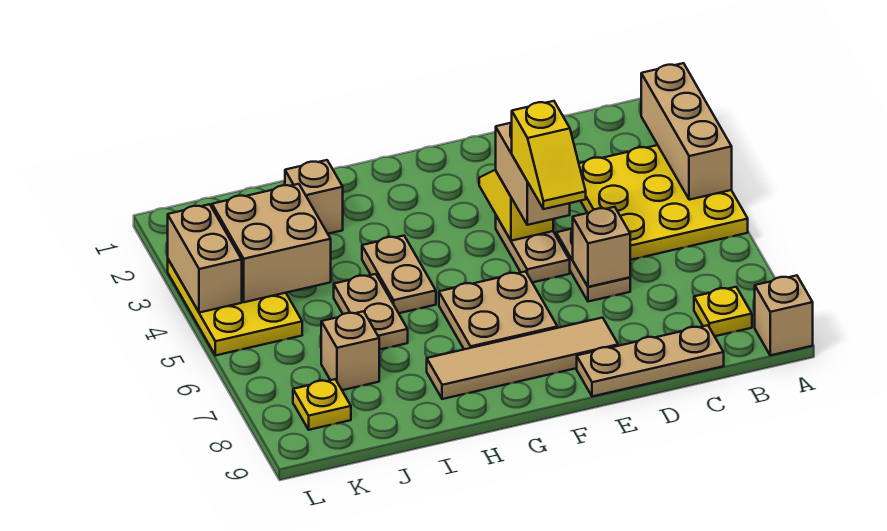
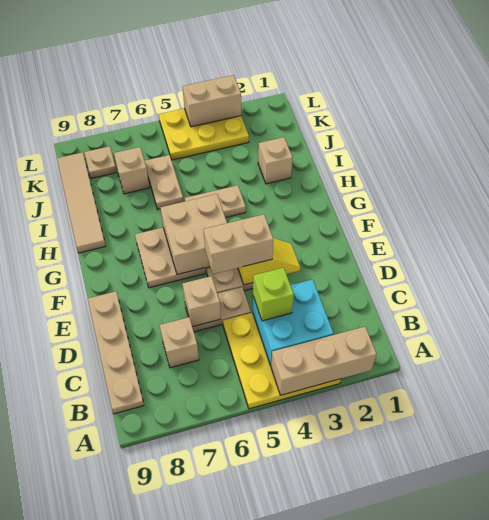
tan 1x1 brick [755,275,813,355] -> tan 1x1 brick moved to [160,317,199,368]
none -> cyan 2x2 brick [253,279,334,366]
yellow 1x1 plate [694,287,752,336] -> none
none -> lime 1x1 brick [253,268,294,321]
tan 1x3 plate [577,325,724,396] -> tan 1x4 plate [88,291,144,414]
yellow 1x2 slope [512,101,586,209] -> none
tan 1x4 tile [427,318,618,399] -> tan 1x4 tile moved to [57,152,106,253]
tan 1x2 plate [334,274,408,350] -> tan 1x2 plate turned to [145,155,183,209]
tan 2x2 brick [212,184,331,302] -> tan 2x2 brick moved to [160,194,227,275]
yellow 1x1 plate [293,379,351,430] -> tan 1x1 plate [84,146,117,179]

